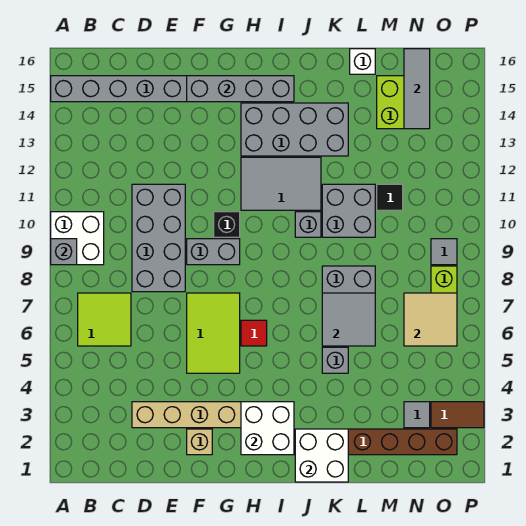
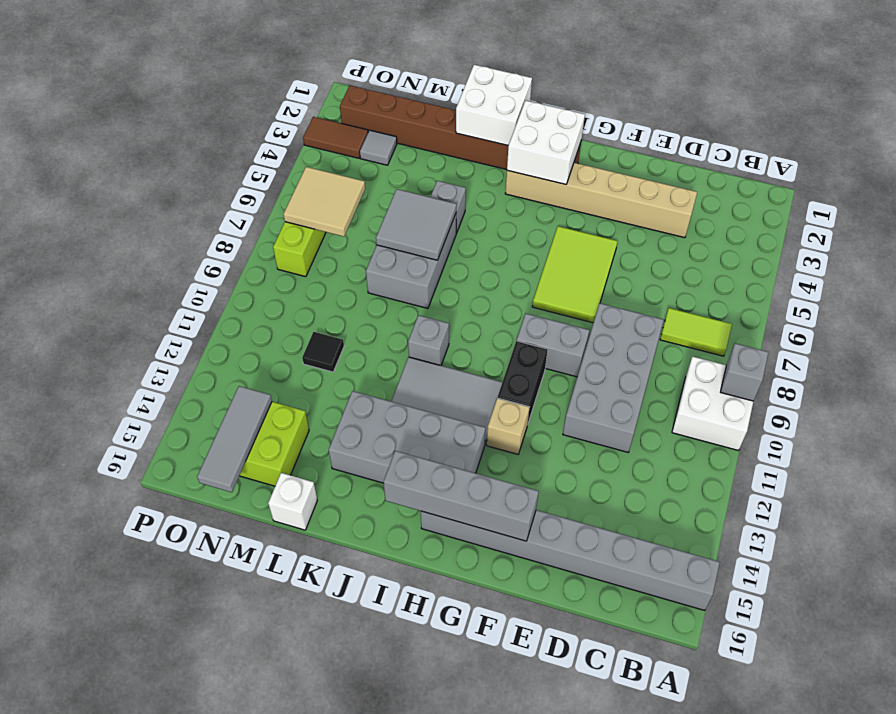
lime 2x2 tile [78,293,131,346] -> lime 1x2 tile [660,308,732,356]
tan 1x1 brick [187,429,212,455] -> tan 1x1 brick moved to [487,398,530,454]
black 1x1 brick [214,212,240,237] -> black 1x2 brick [498,341,548,423]
red 1x1 tile [241,320,267,346] -> none
grey 2x2 brick [322,184,375,237] -> none
grey 1x1 tile [431,239,457,265] -> none

